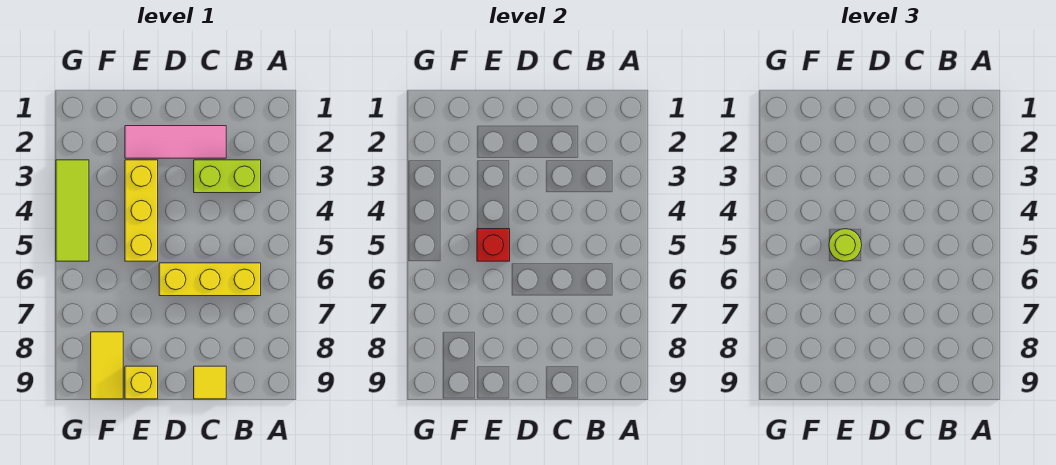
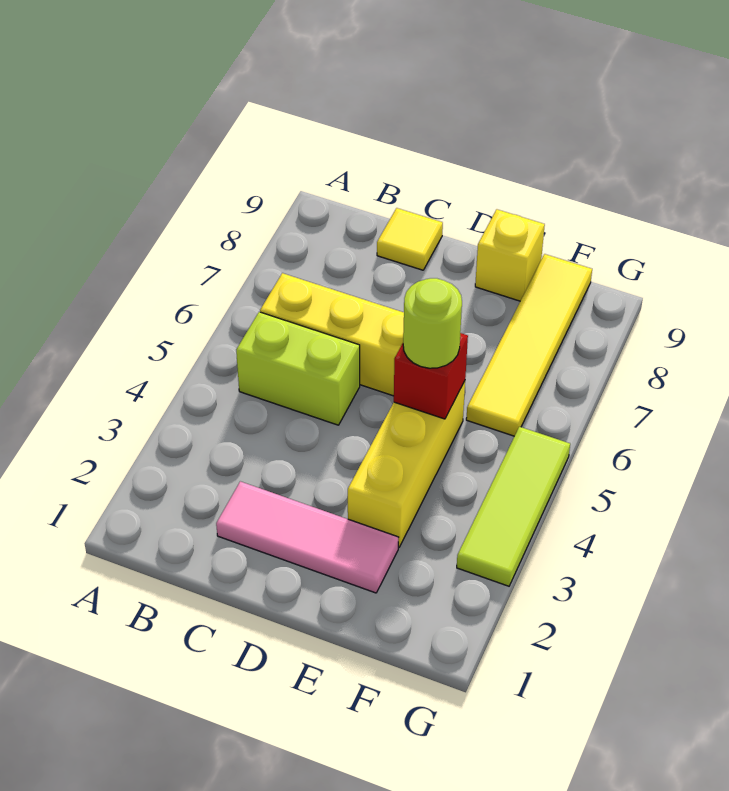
lime 1x2 brick [194,160,261,193] -> lime 1x2 brick moved to [236,312,360,425]
yellow 1x2 tile [91,332,123,399] -> yellow 1x4 tile [466,254,592,436]

